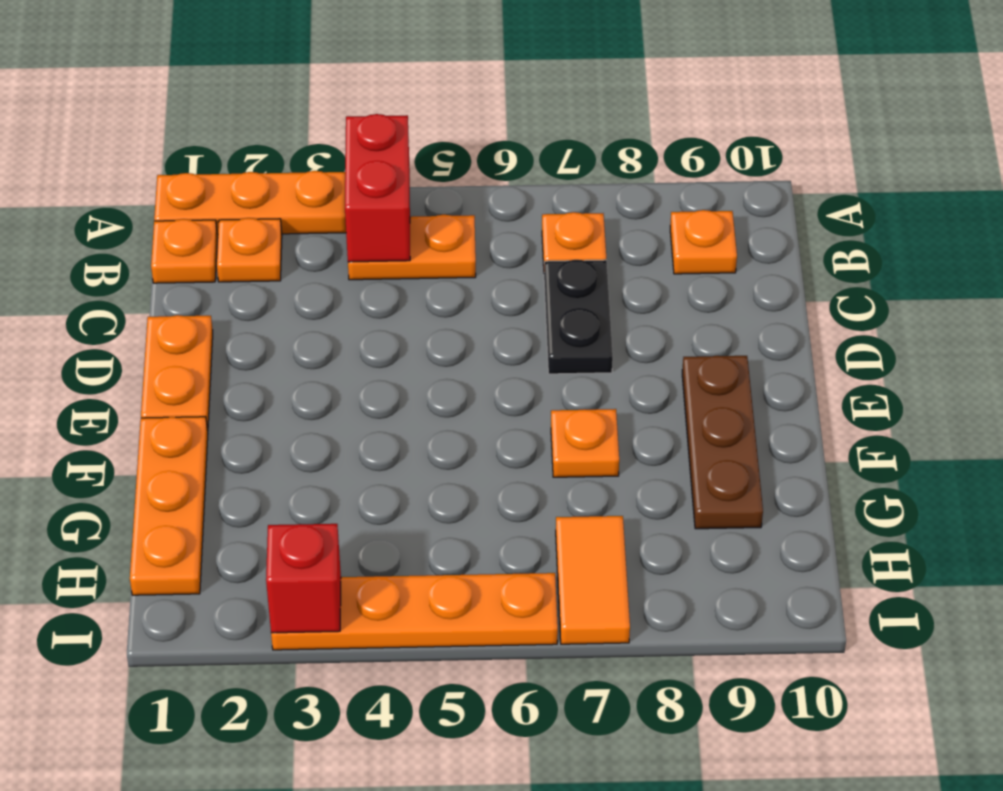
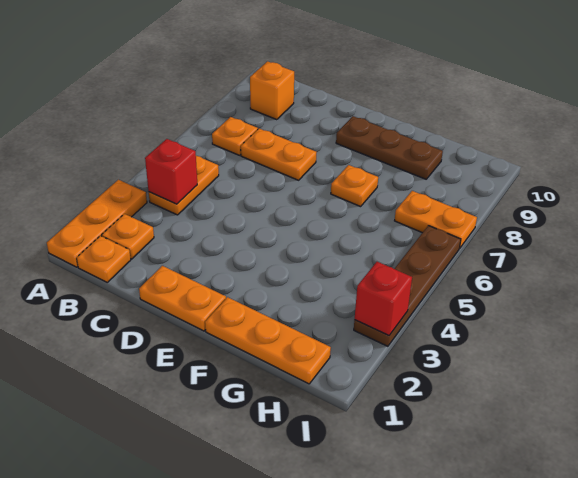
red 1x2 brick [345,114,410,262] -> red 1x1 brick [145,139,197,204]
orange 1x1 plate [670,210,737,274] -> orange 1x1 brick [250,61,294,120]
black 1x2 plate [544,260,613,374] -> orange 1x2 plate [241,129,317,180]
orange 1x2 tile [556,516,630,644] -> orange 1x2 plate [395,191,477,248]
orange 1x4 plate [271,573,558,650] -> brown 1x4 plate [354,226,461,346]

